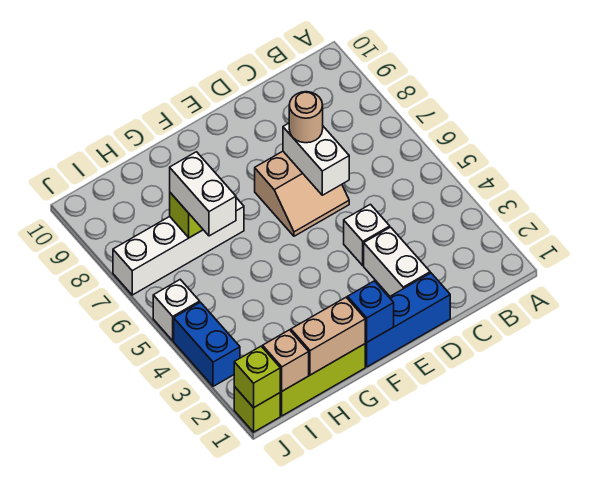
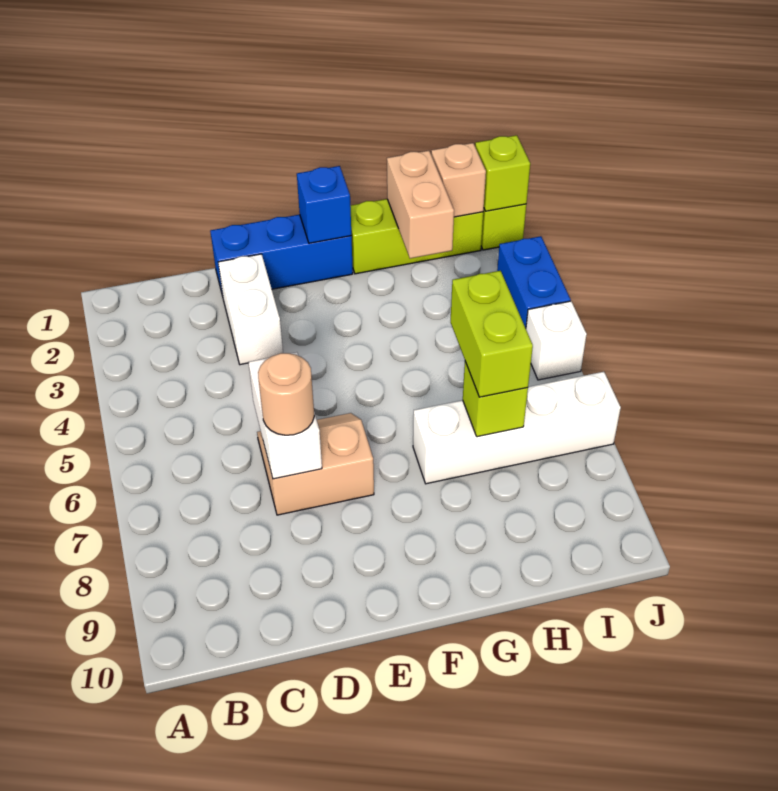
white 1x1 brick [344,204,390,266] -> none
tan 1x2 brick [291,297,365,375] -> tan 1x2 brick turned to [387,151,454,258]
white 1x2 brick [170,152,236,236] -> lime 1x2 brick [451,271,533,397]

